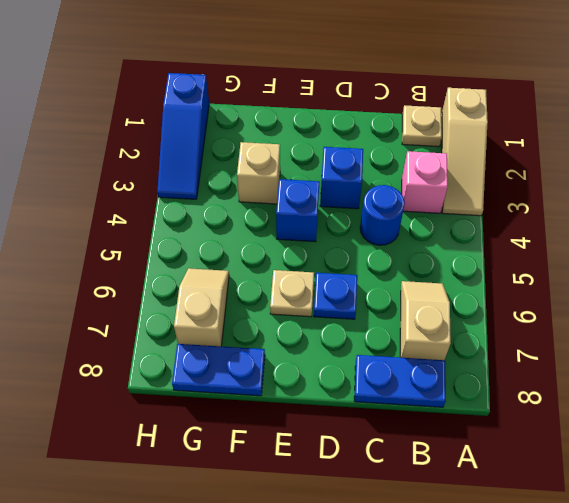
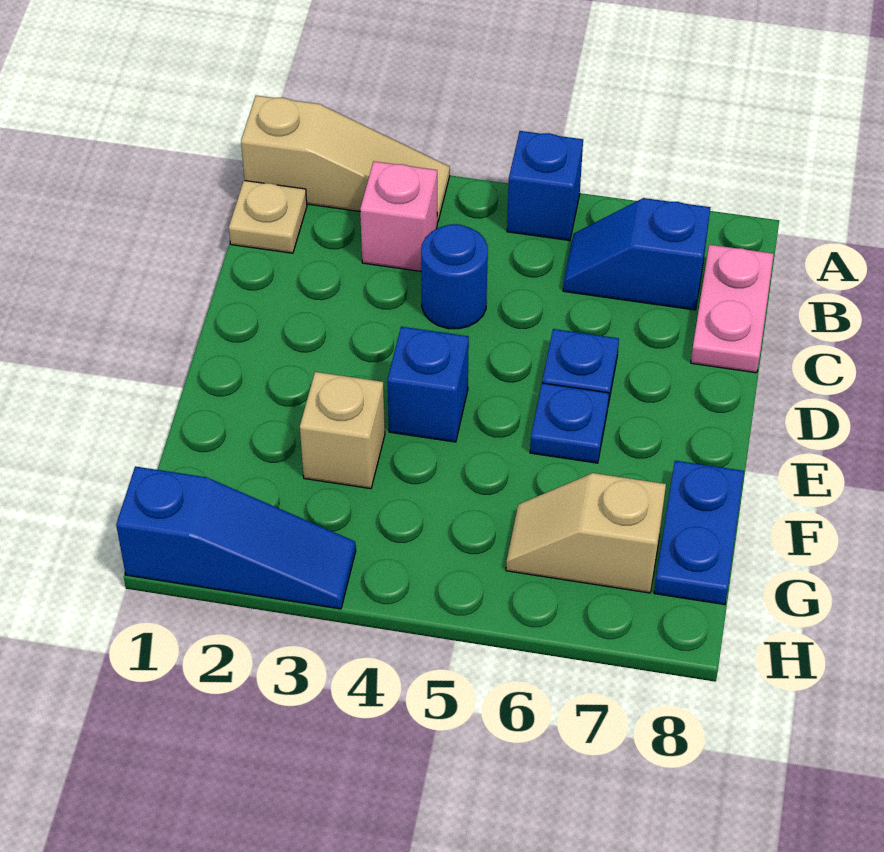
tan 1x2 slope [400,281,451,360] -> blue 1x2 slope [563,198,710,310]
blue 1x2 plate [354,355,446,407] -> pink 1x2 plate [691,245,774,373]
blue 1x1 brick [320,147,363,209] -> blue 1x1 brick moved to [507,131,583,241]
tan 1x1 plate [270,270,314,317] -> blue 1x1 plate [530,383,609,463]

